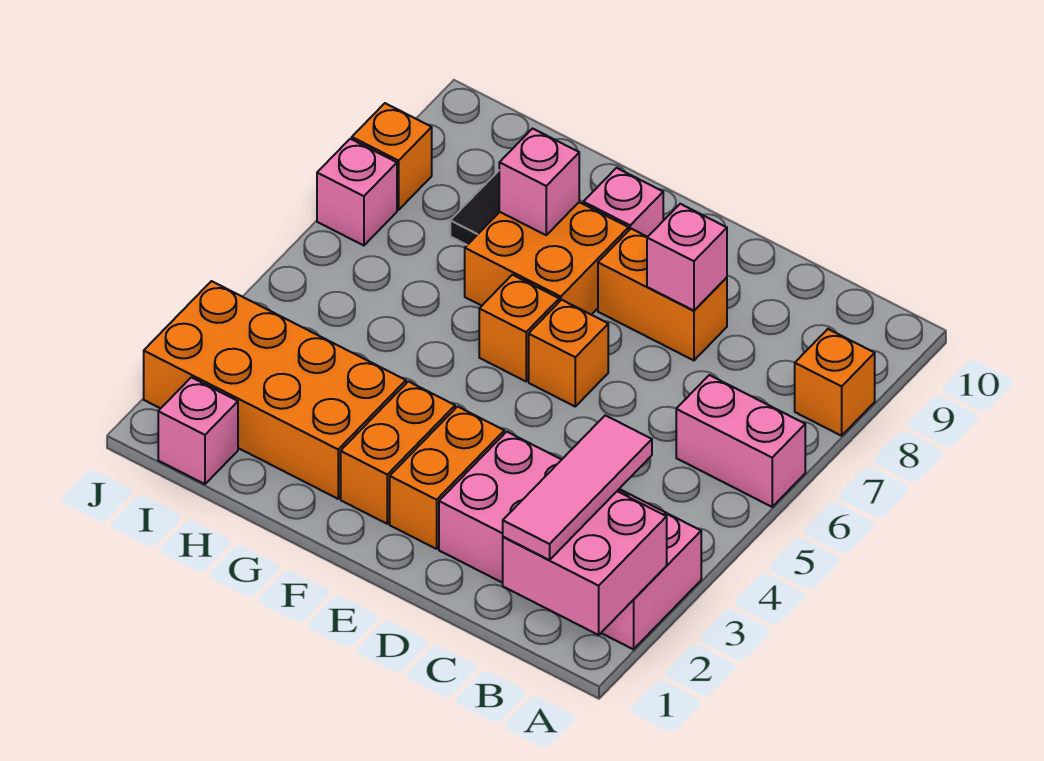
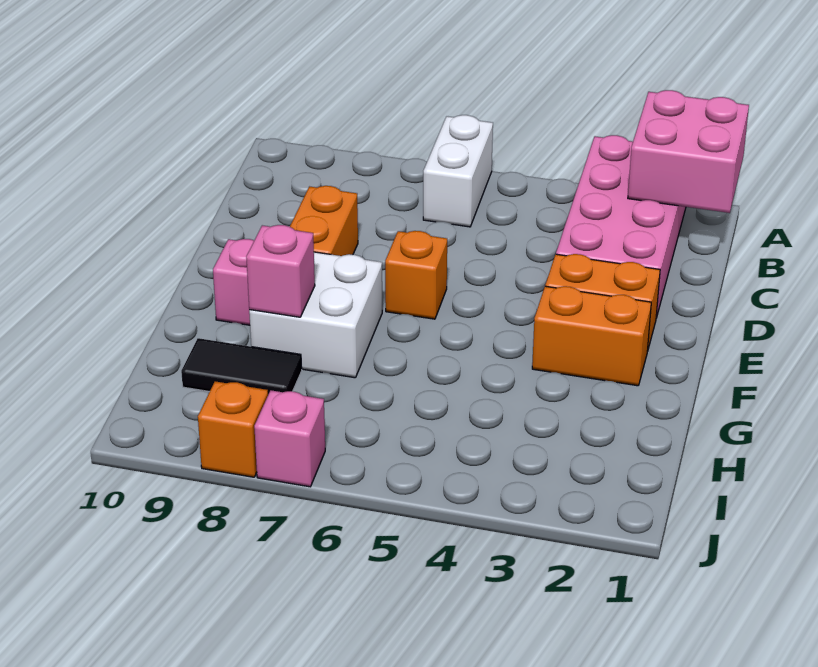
pink 1x2 brick [676,375,805,507] -> white 1x2 brick [423,115,493,227]
orange 1x1 brick [795,329,875,436] -> none
pink 1x3 tile [503,415,652,560] -> none
pink 1x1 brick [647,204,727,311] -> none
orange 1x1 brick [479,275,559,381] -> none
orange 2x2 brick [465,202,629,315] -> white 2x2 brick [249,252,382,378]
orange 2x4 brick [144,281,406,499] -> none
pink 1x1 brick [158,377,238,484] -> none

